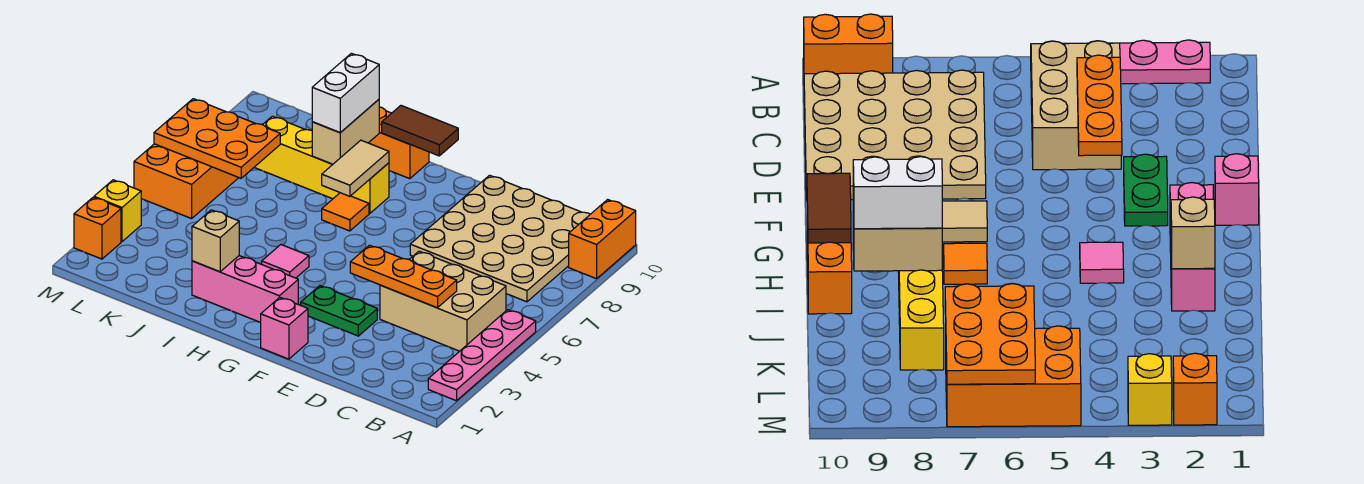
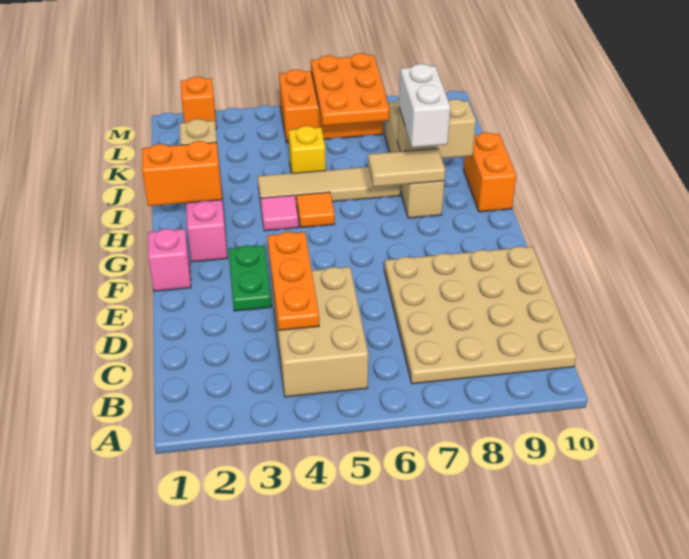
pink 1x4 plate [428,310,536,401] -> none
orange 1x2 brick [569,200,636,279] -> orange 1x2 brick moved to [142,141,222,206]
brown 1x2 tile [382,106,458,156] -> none
orange 1x1 tile [322,193,369,231] -> orange 1x1 tile moved to [296,192,335,227]
yellow 1x4 brick [254,116,389,214] -> tan 1x4 brick [385,100,444,218]
none -> tan 1x4 tile [258,167,401,205]
white 1x2 brick [312,53,379,133] -> white 1x2 brick turned to [399,64,450,148]
yellow 1x1 brick [94,180,141,242] -> yellow 1x1 brick moved to [288,126,326,173]

